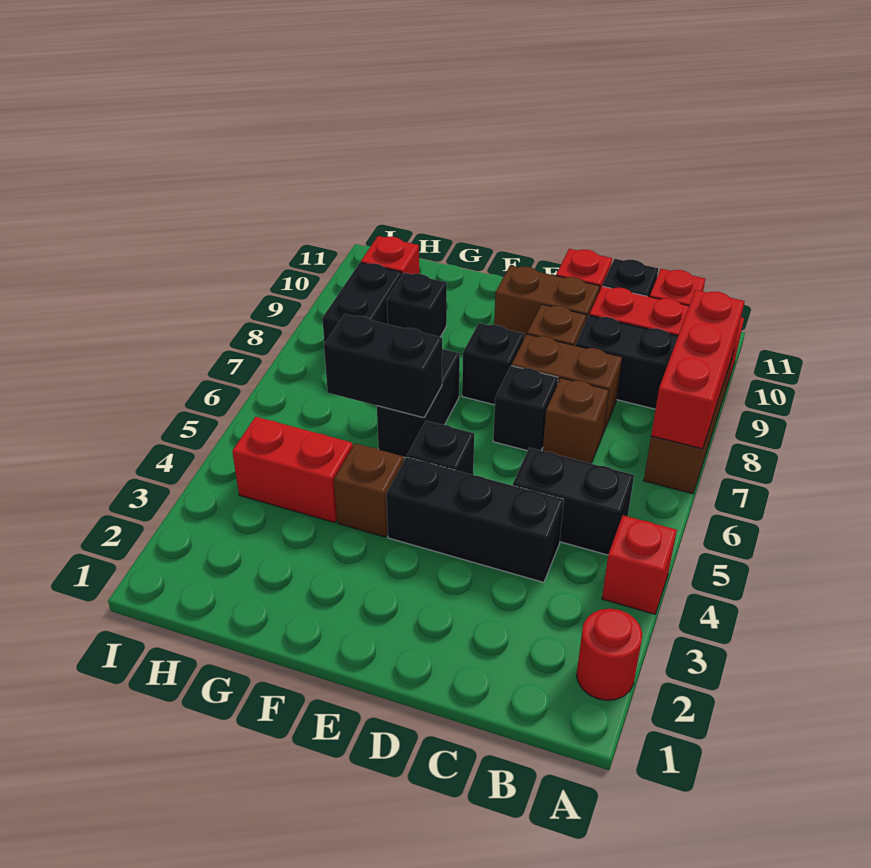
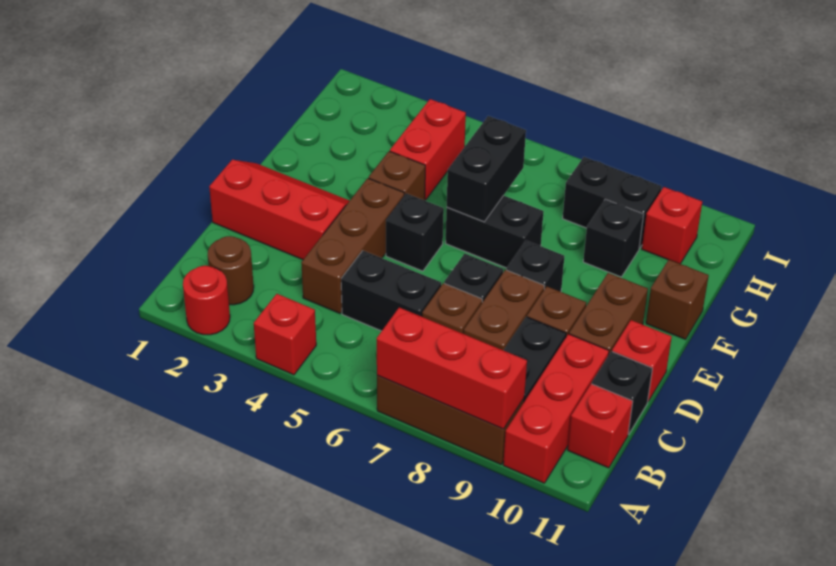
none -> brown 1x1 round brick [208,236,254,305]
black 1x2 brick [513,448,634,555] -> black 1x2 brick turned to [341,251,441,331]
black 1x3 brick [386,457,564,582] -> brown 1x3 brick [301,178,404,313]
none -> red 2x3 slope [209,160,350,260]
none -> brown 1x1 brick [646,260,709,339]

